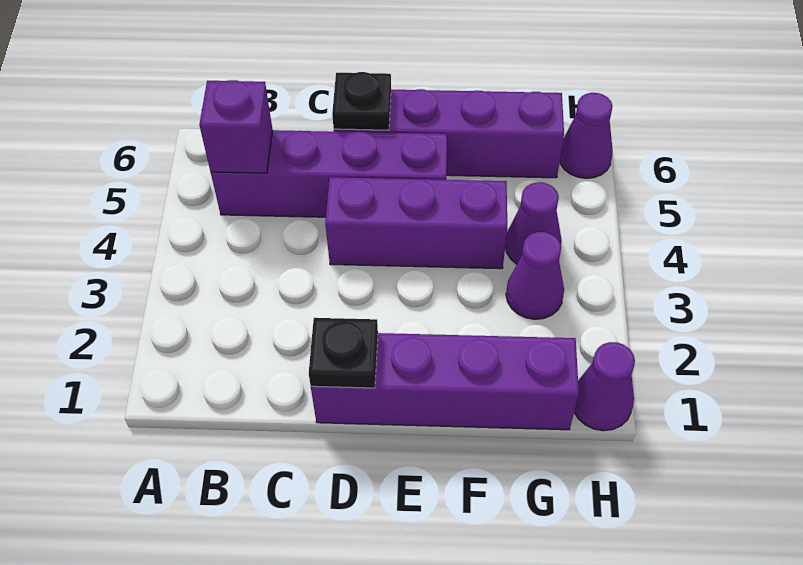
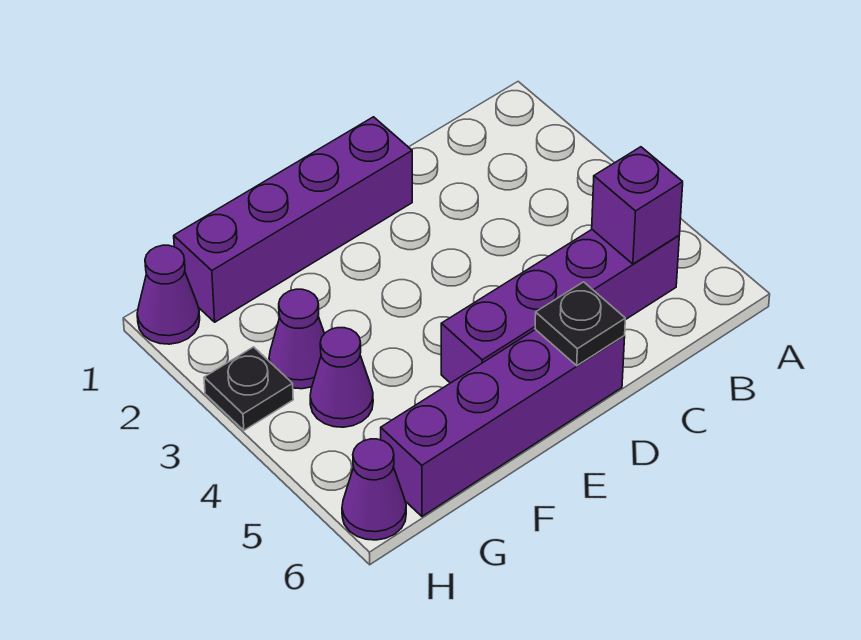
black 1x1 plate [309,318,378,388] -> black 1x1 plate moved to [204,347,293,430]
purple 1x3 brick [325,177,507,269] -> none

